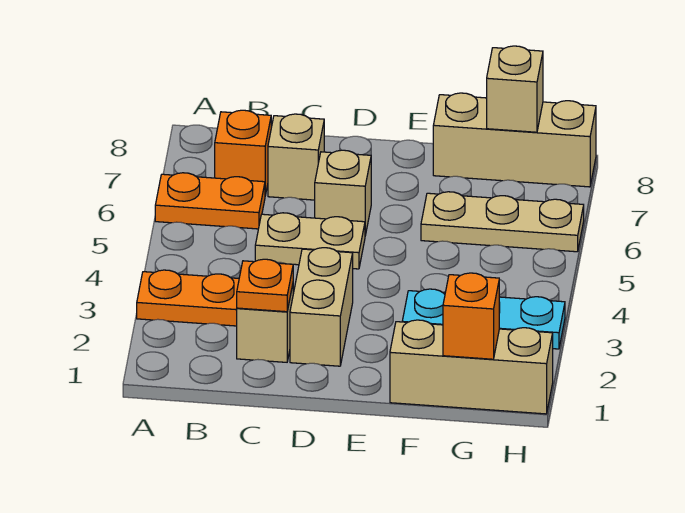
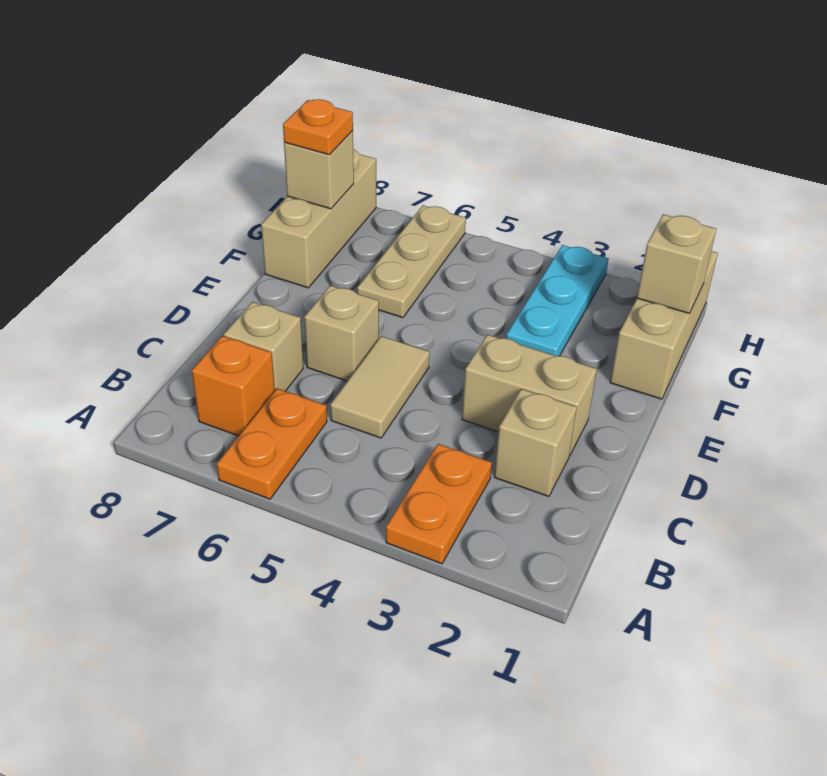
orange 1x1 plate [237,259,293,312] -> orange 1x1 plate moved to [283,99,353,155]
tan 1x2 plate [255,213,365,269] -> tan 1x2 tile [330,336,430,438]
orange 1x1 brick [443,273,499,359] -> tan 1x1 brick [637,214,716,314]

